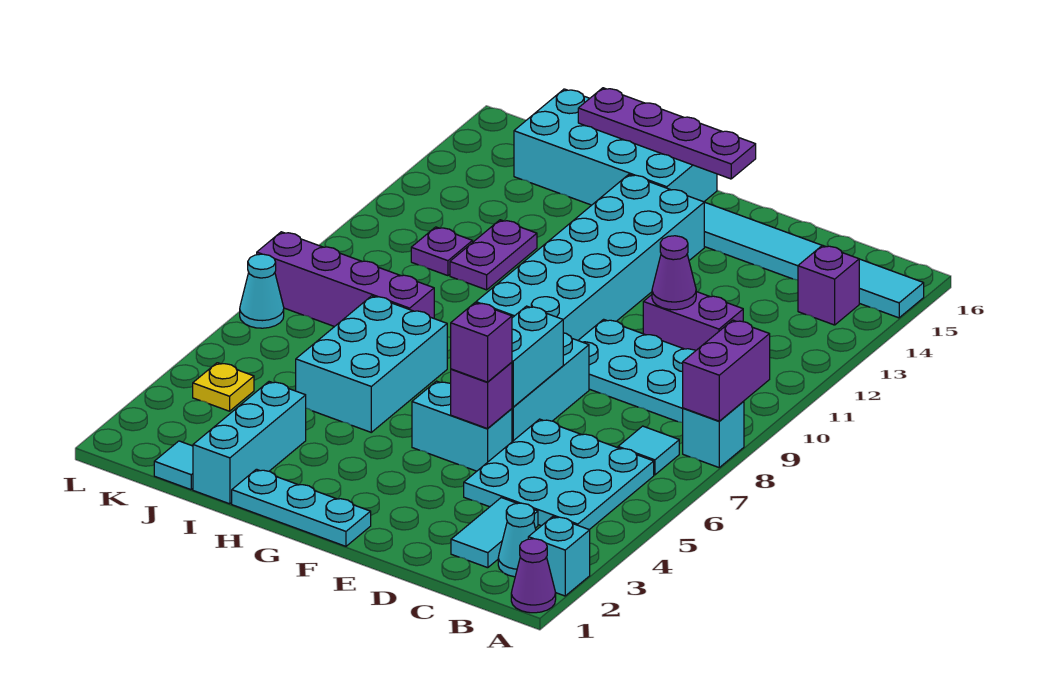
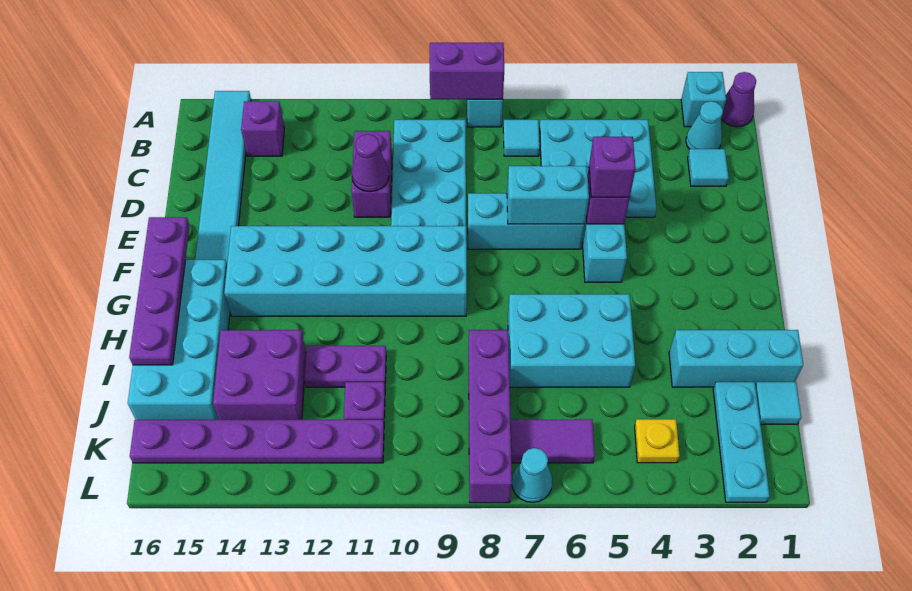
cyan 1x2 tile [451,498,538,568] -> cyan 1x1 tile [688,149,729,186]
cyan 1x3 plate [232,469,371,546] -> cyan 1x3 plate moved to [713,382,770,502]
none -> purple 2x2 brick [213,330,306,420]
none -> purple 1x2 tile [511,419,595,463]
none -> purple 1x6 plate [130,420,384,463]

